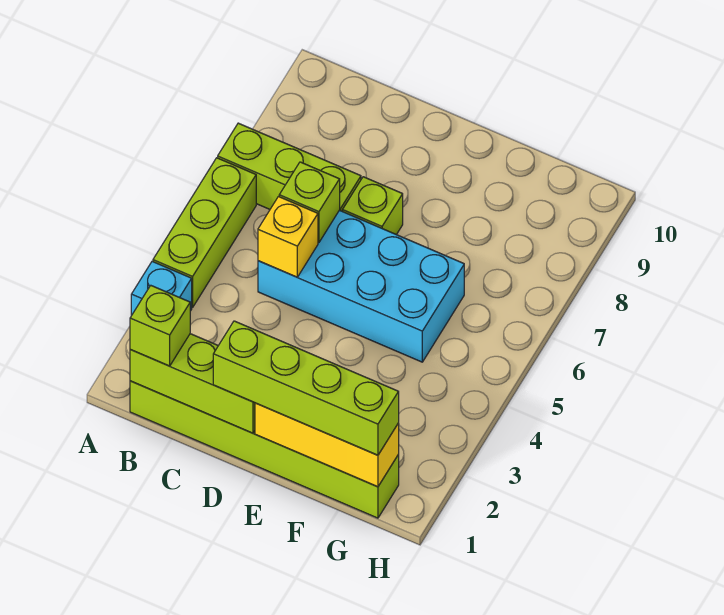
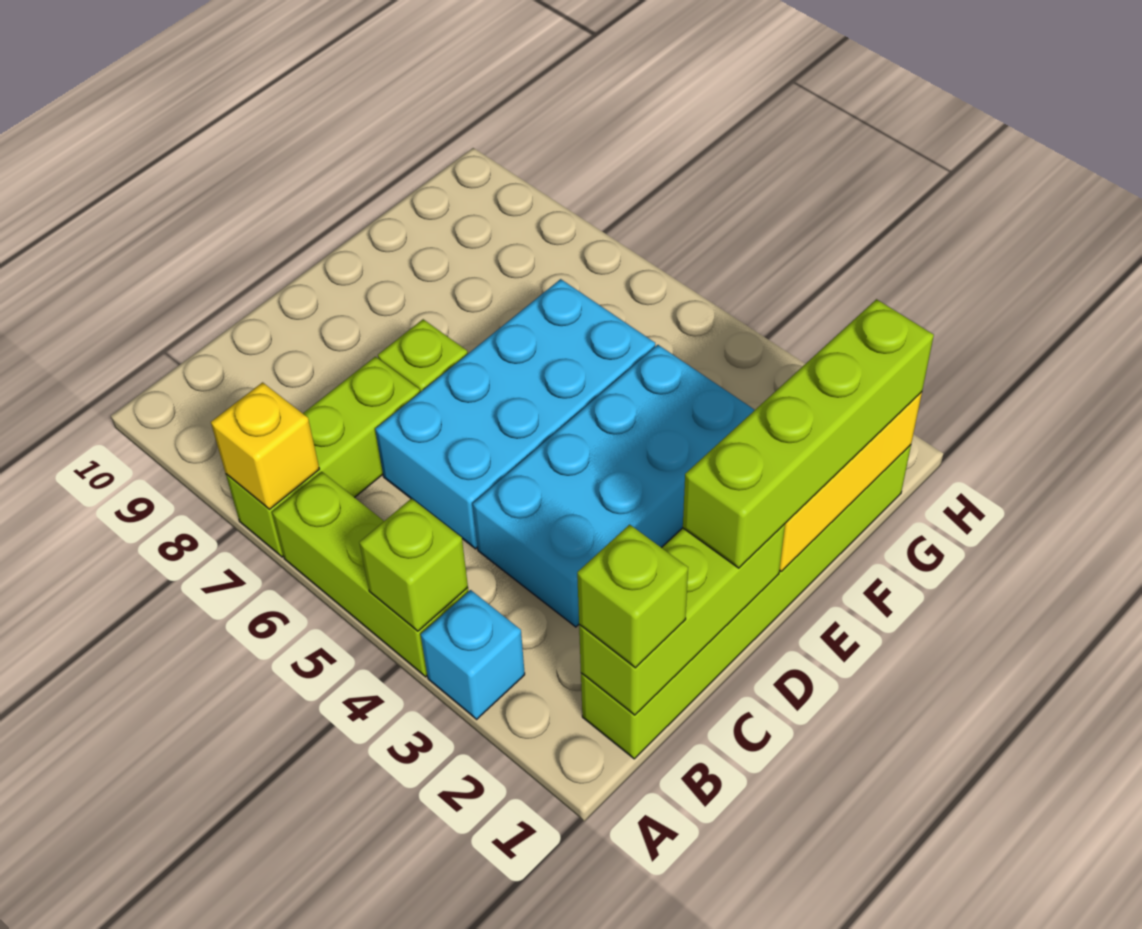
none -> cyan 2x4 brick [473,345,754,627]
yellow 1x1 brick [258,197,318,277] -> yellow 1x1 brick moved to [211,382,319,509]
lime 1x1 brick [279,162,340,243] -> lime 1x1 brick moved to [359,499,468,631]

